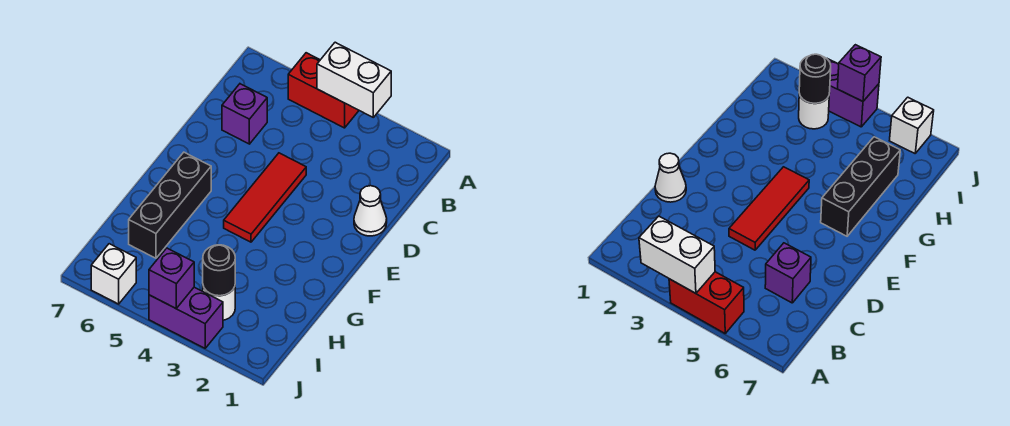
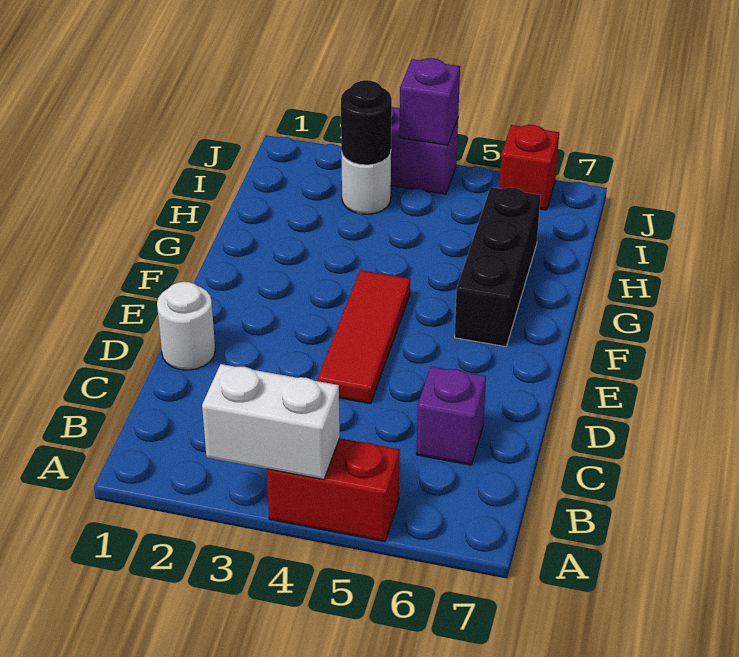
white 1x1 cone [354,186,387,236] -> white 1x1 round brick [157,282,215,370]
white 1x1 brick [91,244,136,304] -> red 1x1 brick [499,125,559,210]

